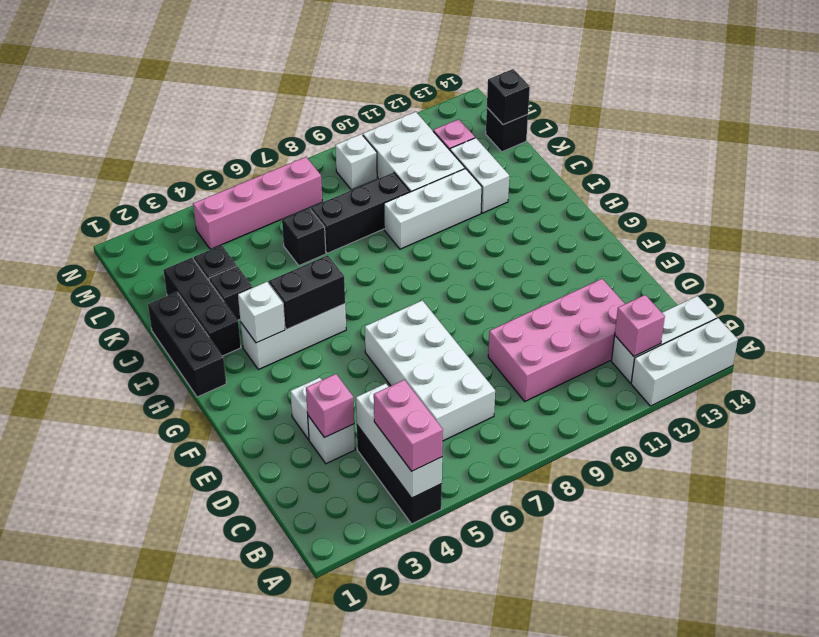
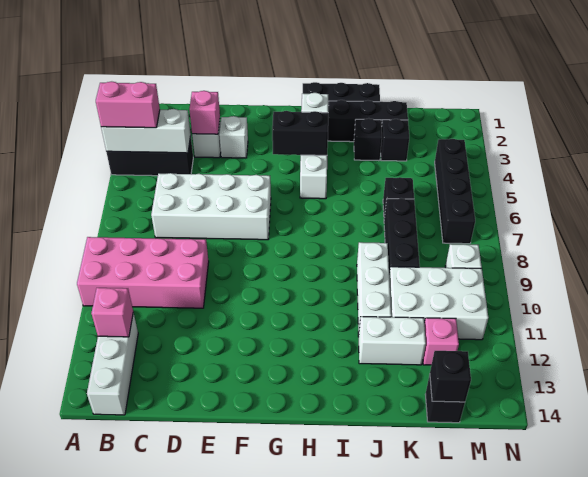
white 1x3 brick [631,318,738,406] -> none
pink 2x4 brick [488,279,625,401] -> pink 2x4 brick turned to [77,237,209,308]
black 1x2 brick [269,255,345,329] -> black 1x2 brick turned to [272,111,328,155]
pink 1x4 brick [193,157,322,249] -> black 1x4 brick [435,139,475,244]

